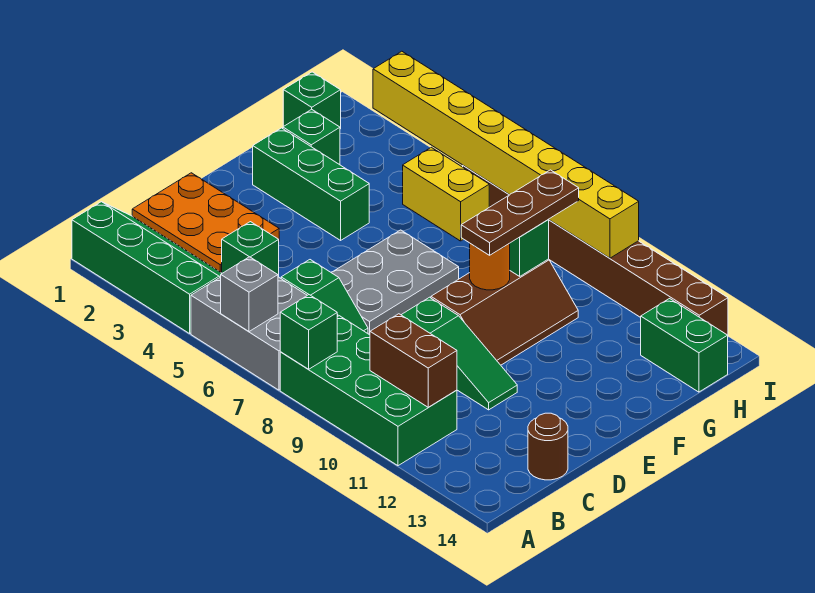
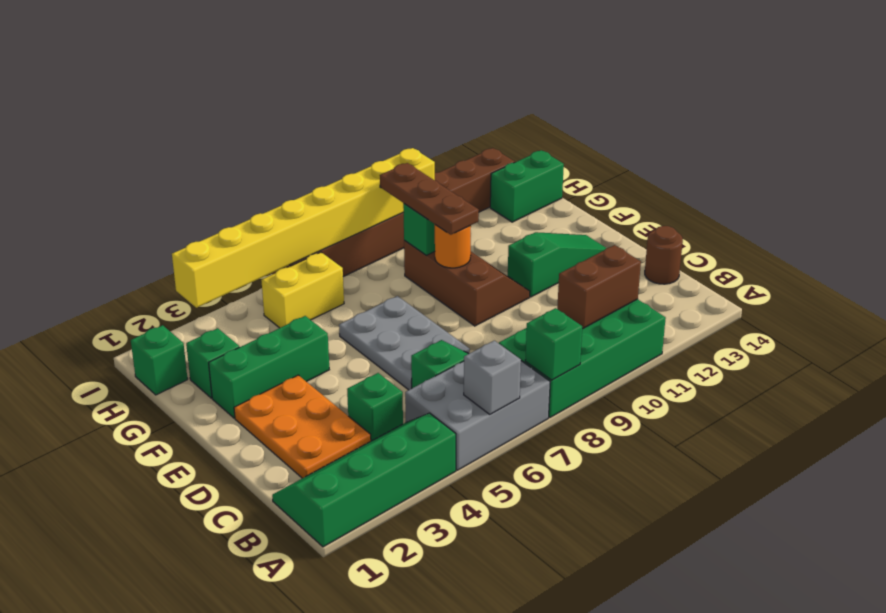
orange 2x3 plate [132,173,279,273] -> orange 2x3 plate turned to [234,375,371,478]
green 1x3 slope [402,297,517,410] -> green 1x3 slope moved to [508,232,606,297]

